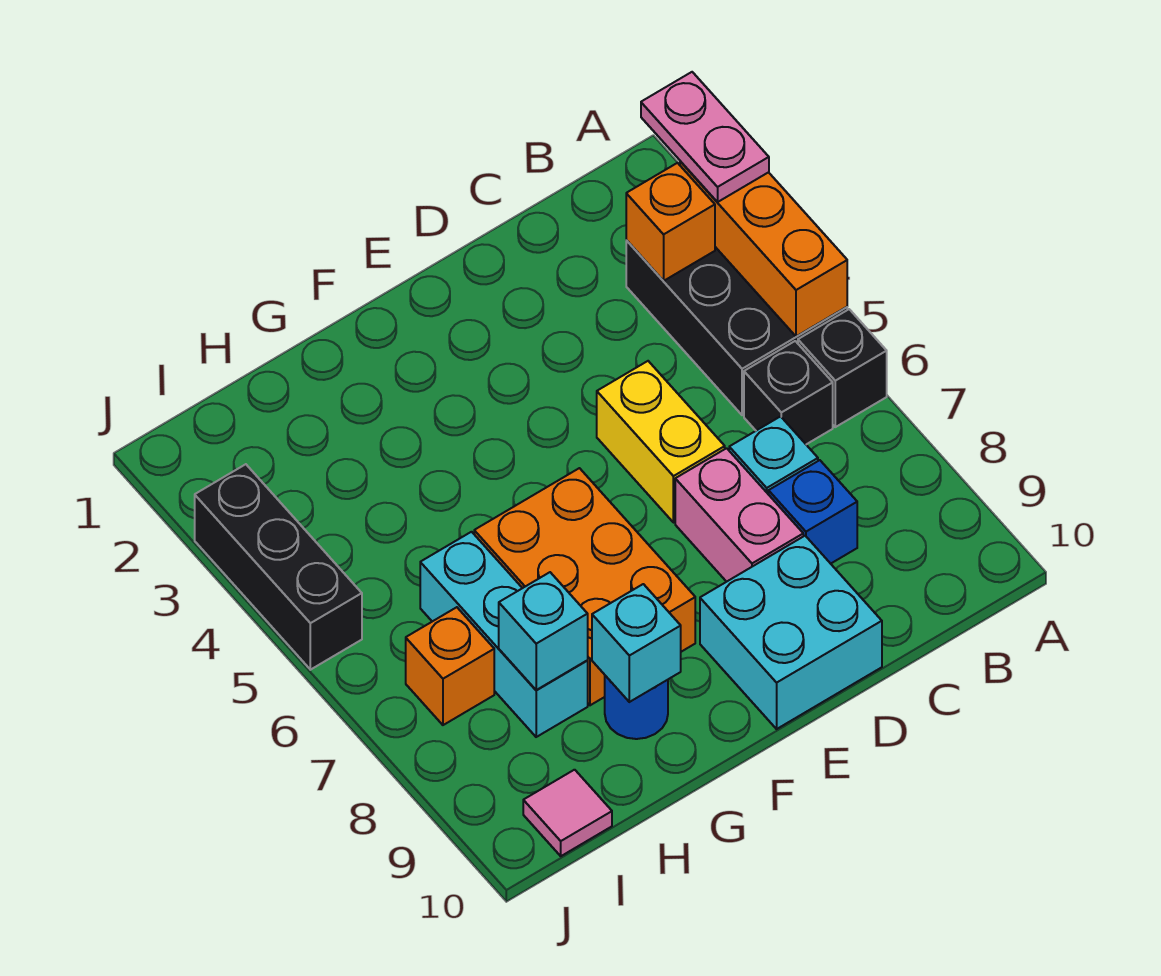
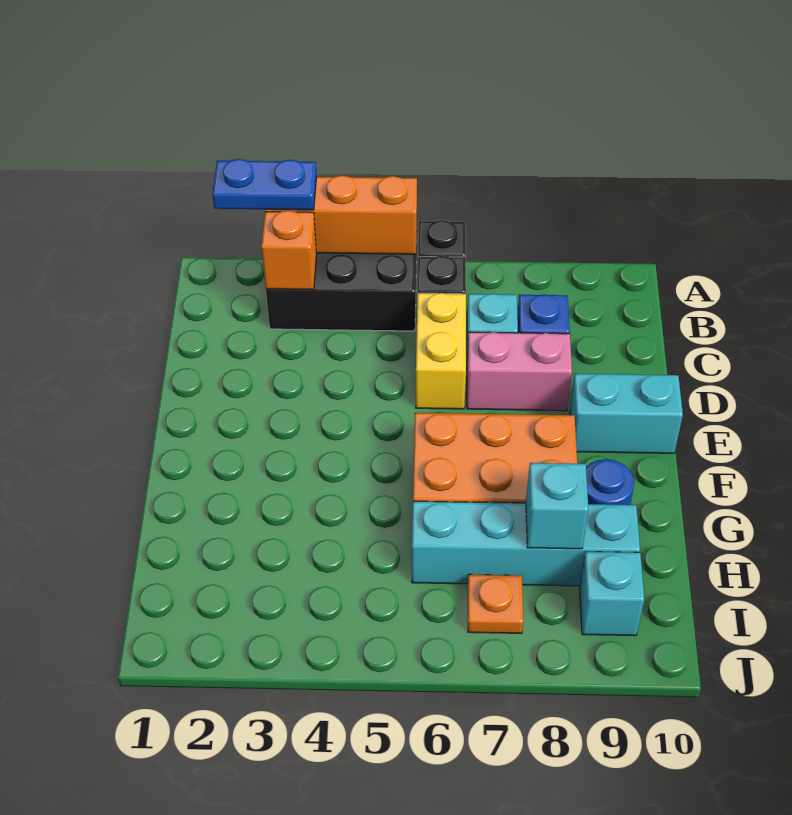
pink 1x2 plate [641,72,769,202] -> blue 1x2 plate [212,159,317,210]
yellow 1x2 brick [597,361,725,523] -> yellow 1x2 brick turned to [416,293,466,409]
cyan 2x2 brick [700,536,882,729] -> cyan 1x2 brick [570,374,683,453]
cyan 1x1 brick [592,584,681,702] -> cyan 1x1 brick moved to [579,552,644,636]
cyan 1x3 brick [420,532,588,737] -> cyan 1x4 brick [412,501,640,586]
orange 1x1 brick [406,607,494,725] -> orange 1x1 plate [468,574,523,633]
pink 1x1 tile [523,770,612,856] -> none
black 1x3 brick [195,464,362,670] -> none

